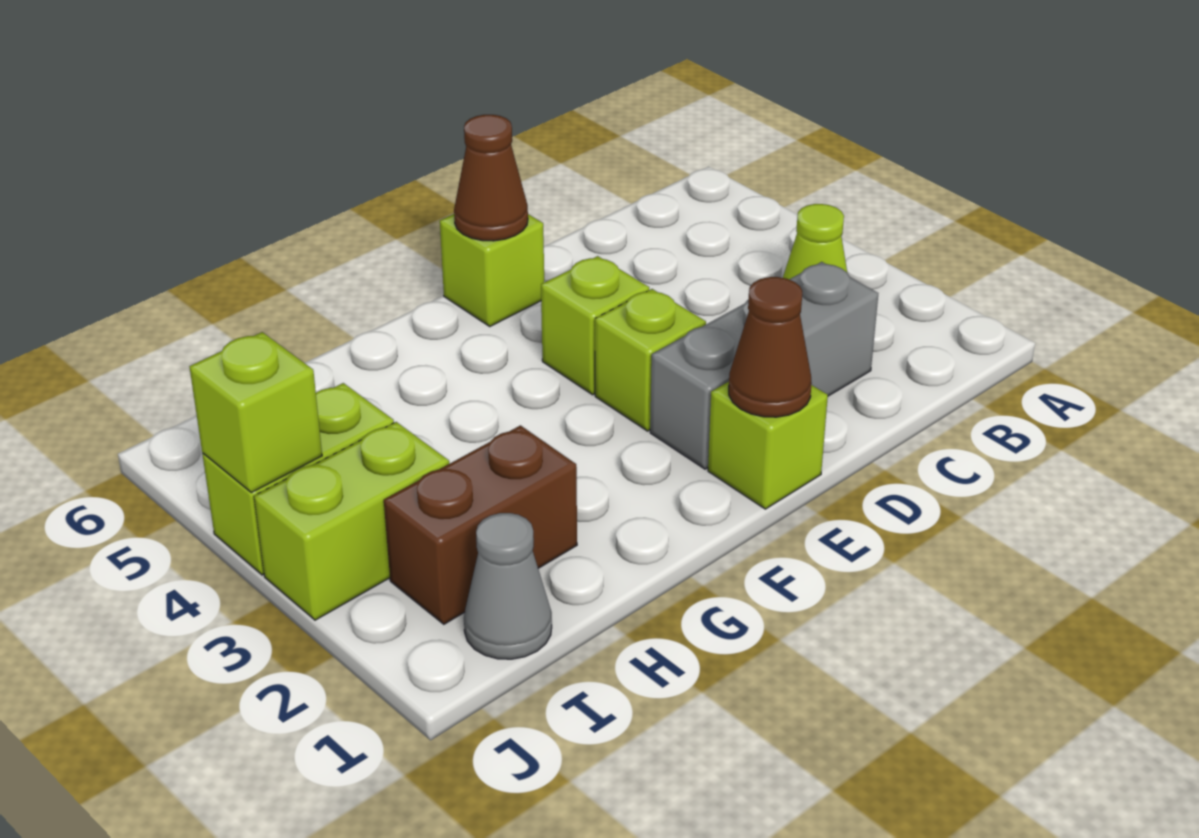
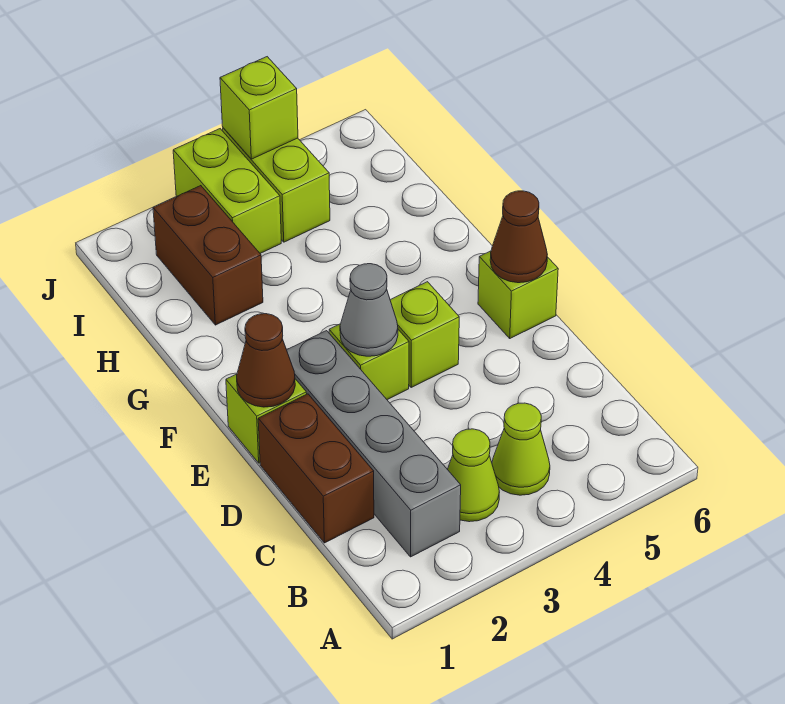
none -> lime 1x1 cone [492,403,550,495]
none -> brown 1x2 brick [258,394,374,543]
grey 1x3 brick [650,262,878,469] -> grey 1x4 brick [287,331,461,557]
grey 1x1 cone [464,513,552,659] -> grey 1x1 cone moved to [340,264,398,356]

